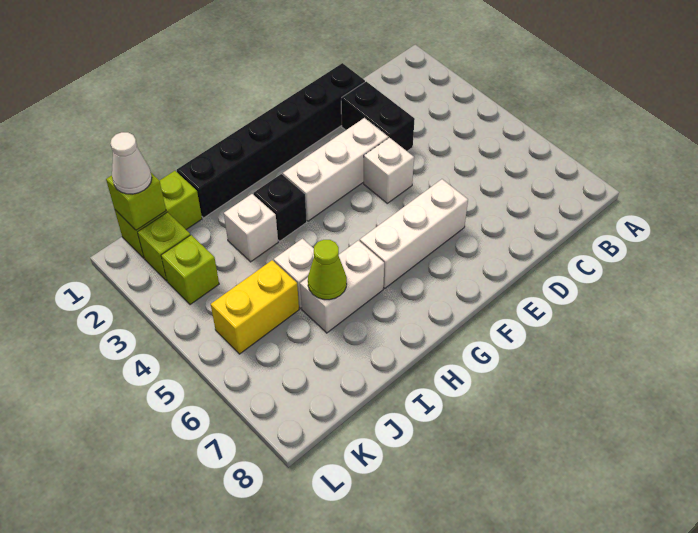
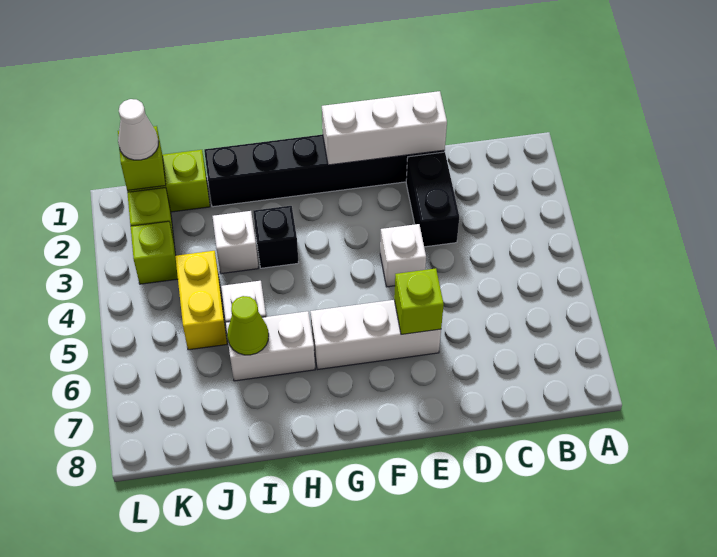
white 1x3 brick [283,118,388,221] -> white 1x3 brick moved to [322,91,447,165]
none -> lime 1x1 brick [394,268,444,335]
yellow 1x2 brick [211,260,299,354] -> yellow 1x2 brick turned to [175,251,227,350]

